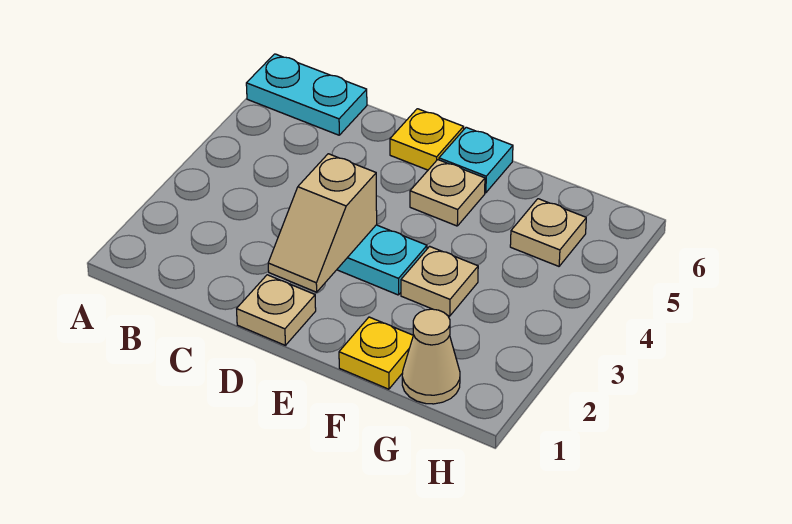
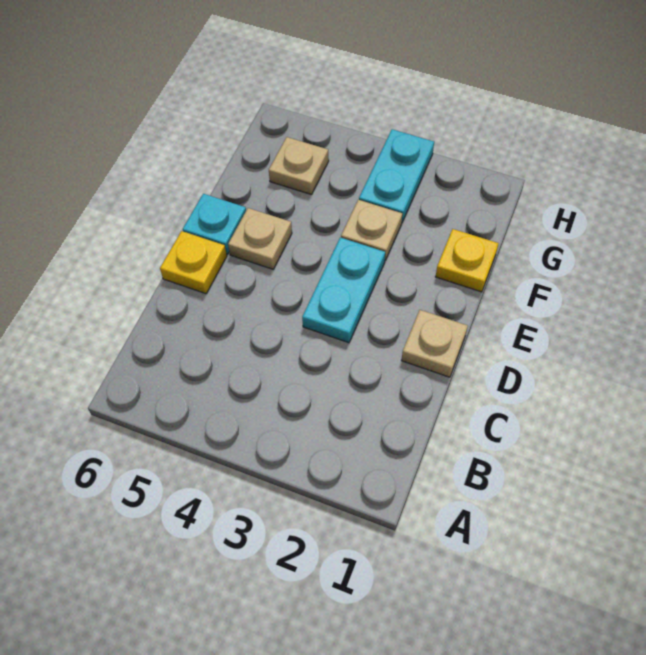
cyan 1x2 plate [246,54,367,135] -> cyan 1x2 plate moved to [359,129,434,222]
tan 1x2 slope [268,154,377,292] -> none
tan 1x1 cone [402,309,460,404] -> none

